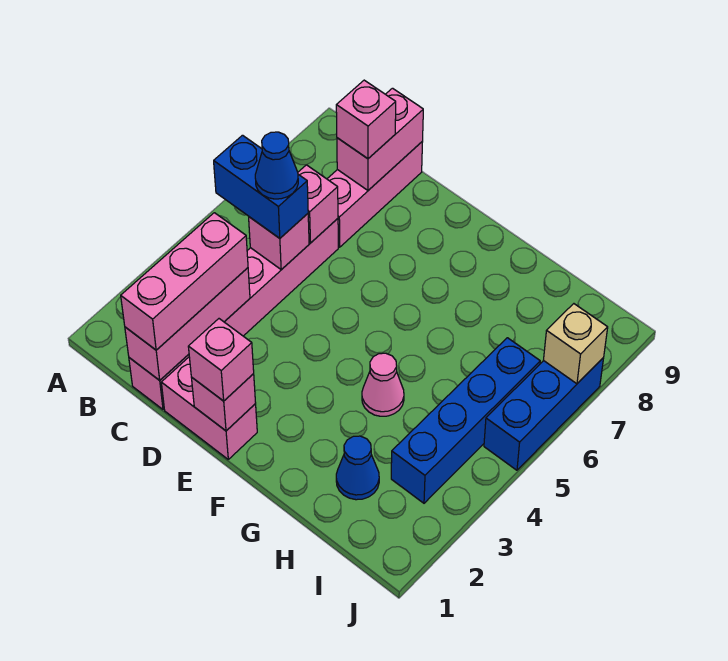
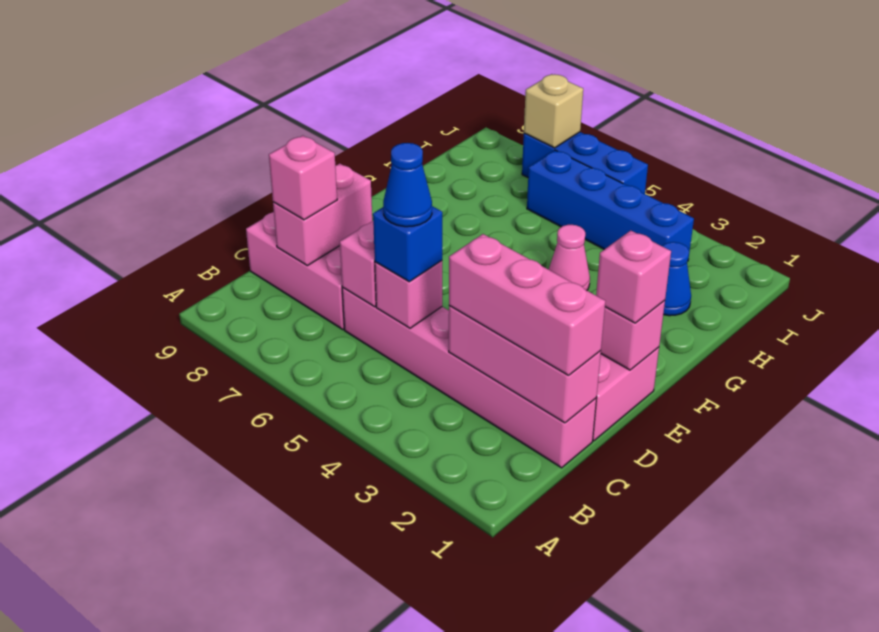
blue 1x2 brick [214,135,308,238] -> blue 1x1 brick [373,206,442,282]
pink 1x2 brick [337,88,423,190] -> pink 1x2 brick turned to [273,164,372,266]

